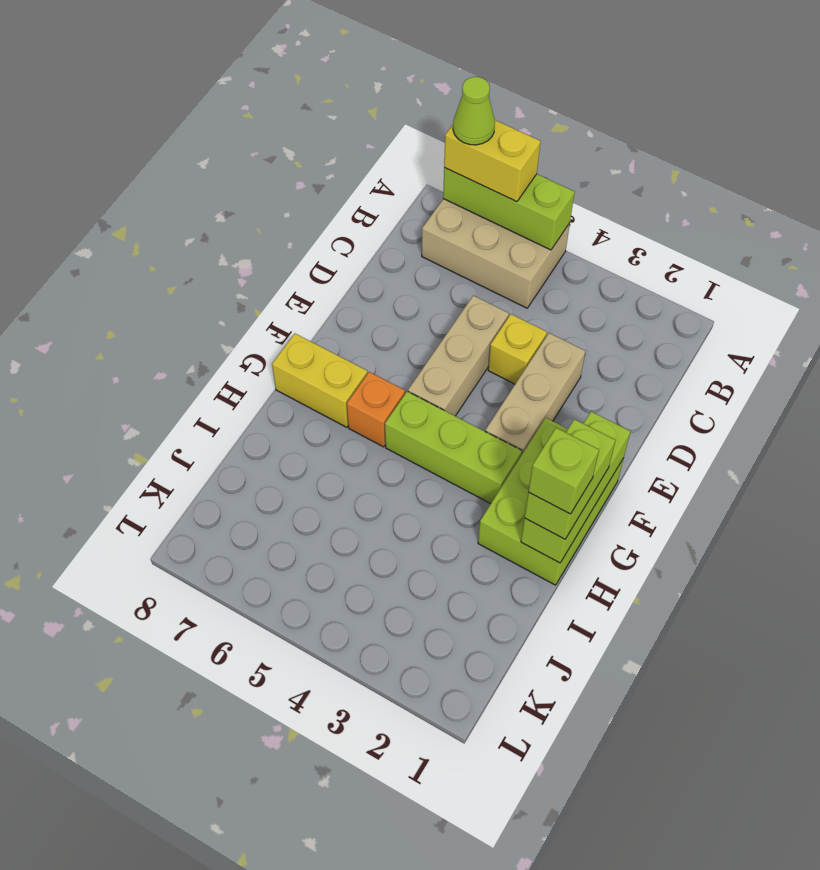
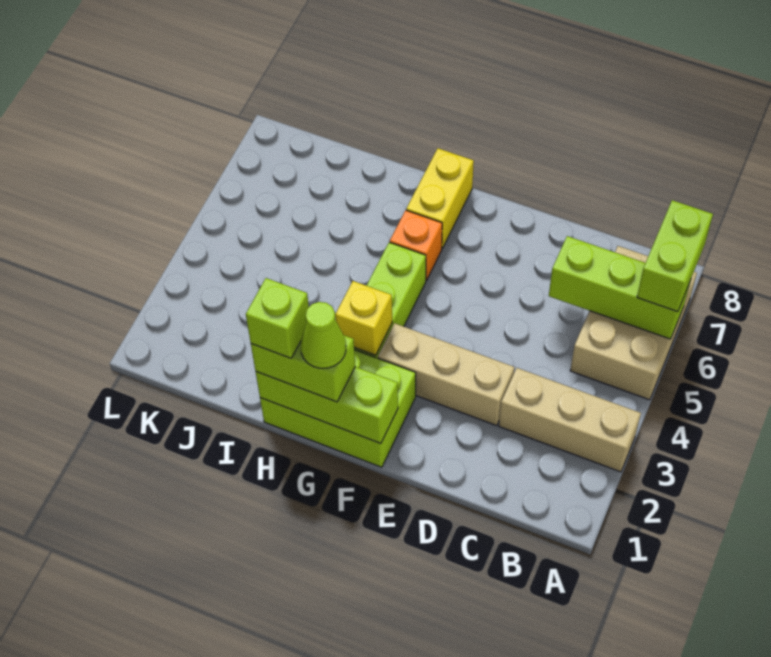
lime 1x3 brick [443,168,575,250] -> lime 1x3 brick turned to [549,236,690,339]
yellow 1x2 brick [444,120,541,202] -> lime 1x2 brick [637,200,713,312]
lime 1x1 cone [453,77,495,145] -> lime 1x1 cone moved to [301,302,346,368]
yellow 1x1 brick [488,314,547,384] -> yellow 1x1 brick moved to [335,281,392,355]
tan 1x3 brick [408,296,509,416] -> tan 1x3 brick moved to [499,368,641,472]

